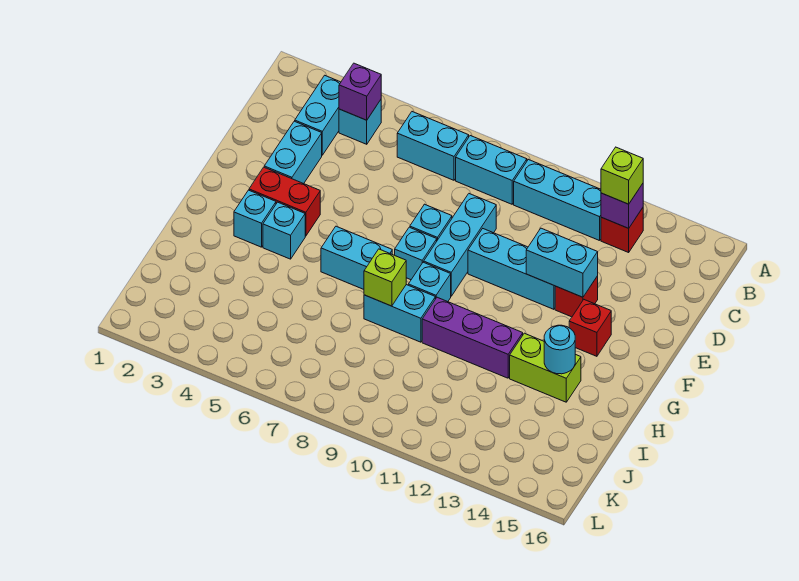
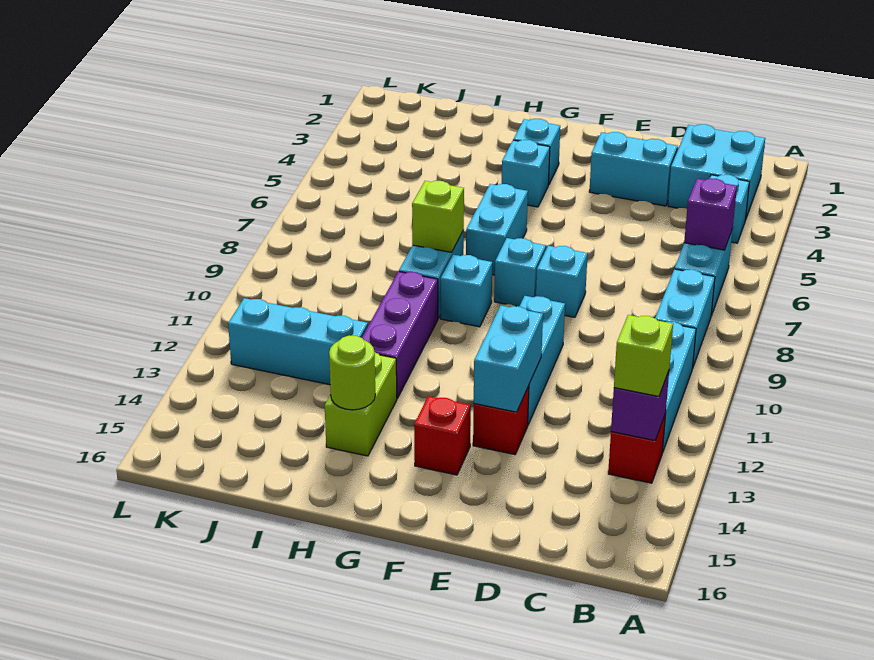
cyan 1x2 brick [295,75,341,155] -> cyan 2x2 brick [668,124,765,218]
purple 1x1 brick [339,63,381,120] -> purple 1x1 brick moved to [684,178,737,250]
cyan 1x3 brick [424,194,496,296] -> cyan 1x3 brick moved to [228,298,368,385]
red 1x2 brick [249,167,320,236] -> none
cyan 1x1 round brick [544,325,575,374] -> lime 1x1 round brick [329,335,375,410]

